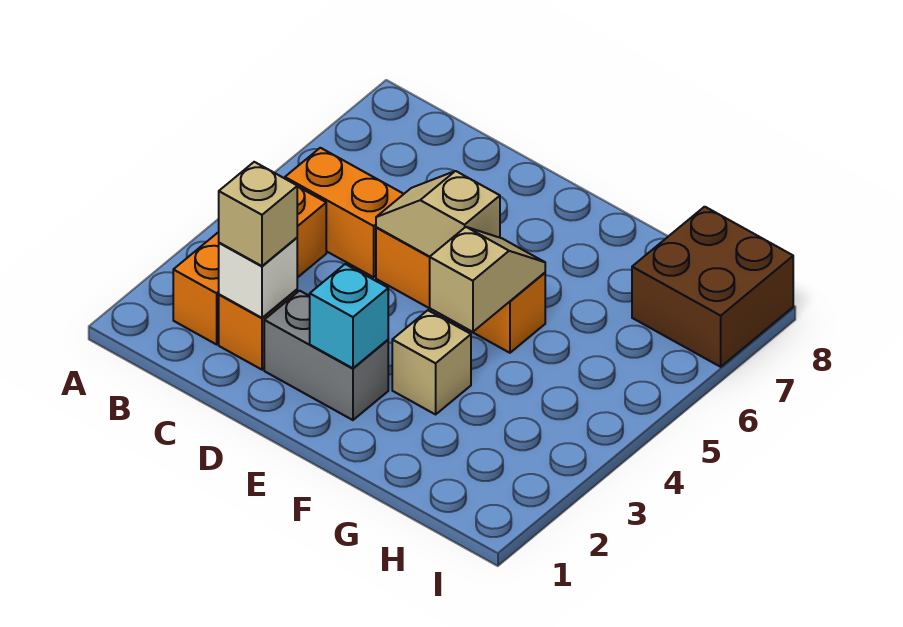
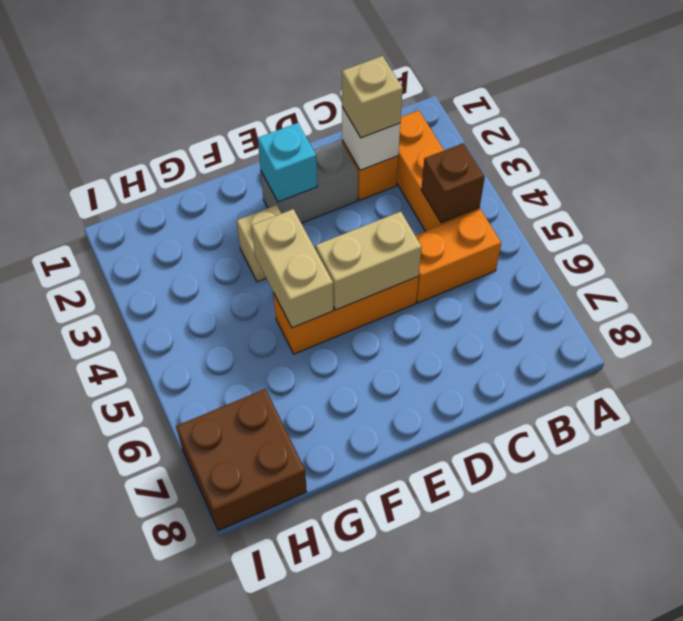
none -> brown 1x1 brick [421,143,485,223]
tan 1x2 slope [376,171,500,257] -> tan 1x2 brick [316,212,422,310]
tan 1x2 slope [430,227,545,332] -> tan 1x2 brick [251,209,333,328]

